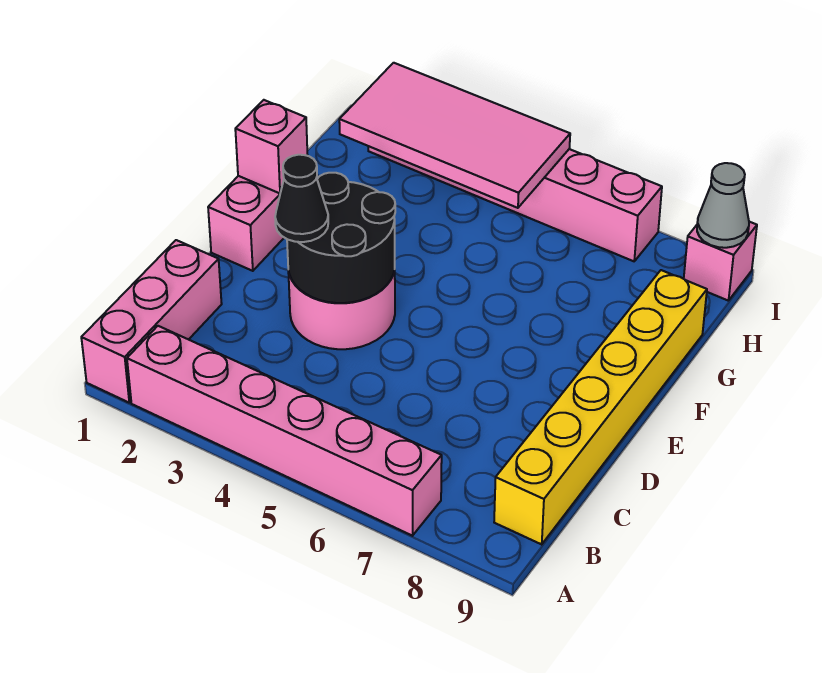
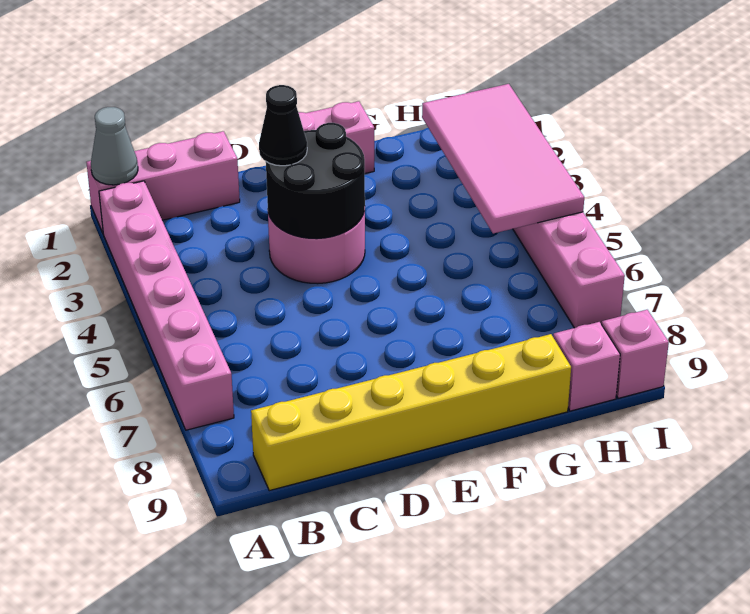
pink 1x1 brick [235,100,308,193] -> pink 1x1 brick moved to [553,322,620,411]
grey 1x1 cone [697,163,749,248] -> grey 1x1 cone moved to [91,107,138,185]

